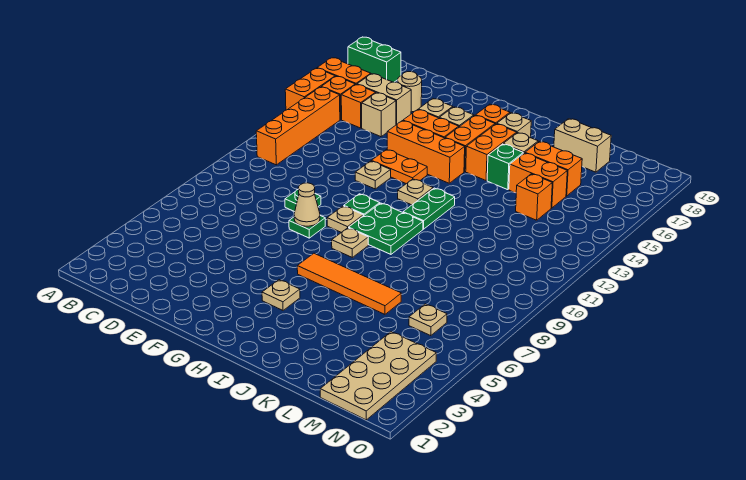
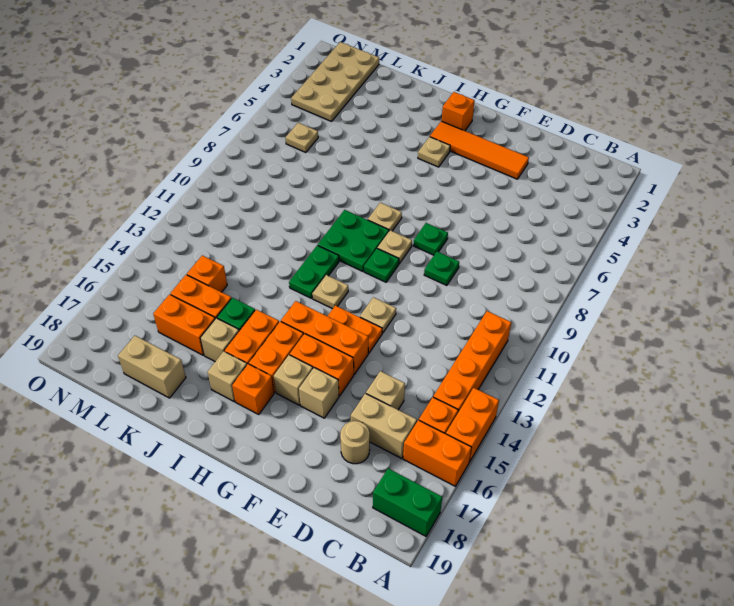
orange 1x1 brick [341,84,375,128] -> orange 1x1 brick moved to [442,92,475,131]
tan 1x1 cone [294,183,320,226] -> none
orange 1x4 tile [297,253,401,314] -> orange 1x4 tile moved to [430,121,529,179]

